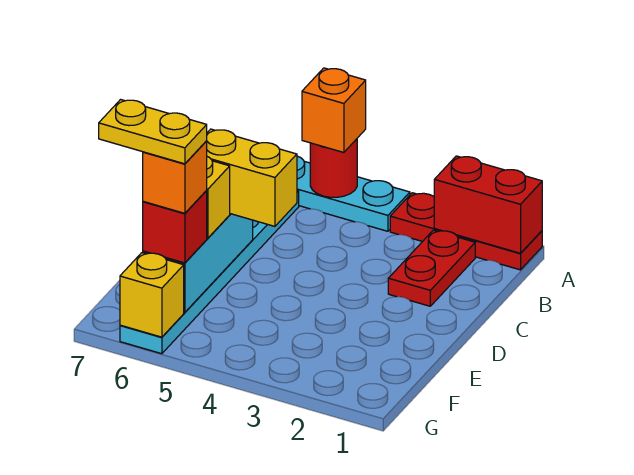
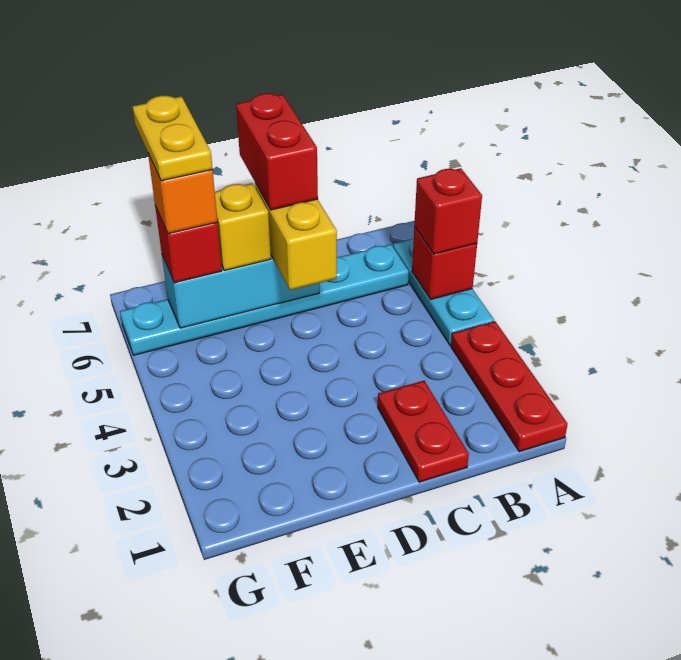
red 1x2 brick [434,156,542,253] -> red 1x2 brick moved to [236,93,318,210]
red 1x1 round brick [310,139,357,197] -> red 1x1 brick [412,227,477,299]
orange 1x1 brick [302,68,366,153] -> red 1x1 brick [414,168,482,254]
red 1x2 plate [388,230,475,306] -> red 1x2 plate turned to [378,381,469,482]
yellow 1x1 brick [120,253,184,337] -> none

